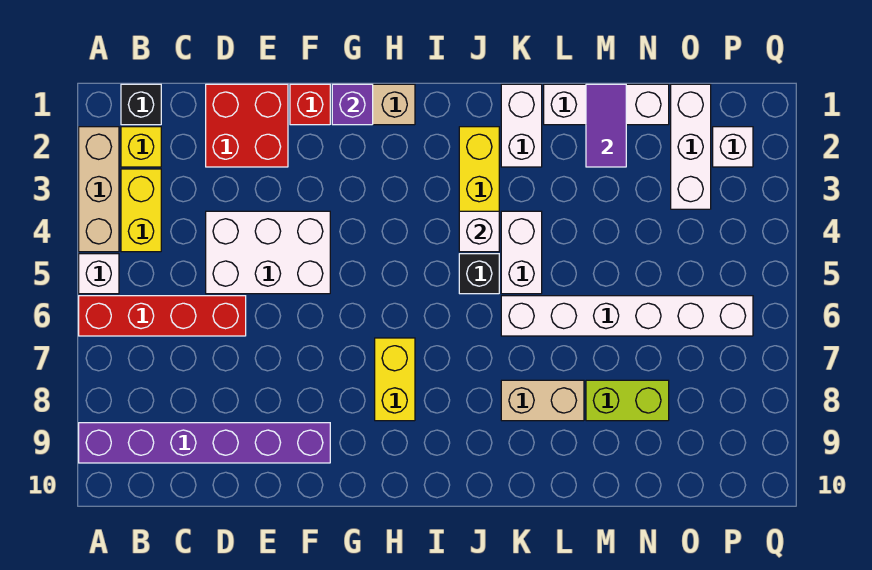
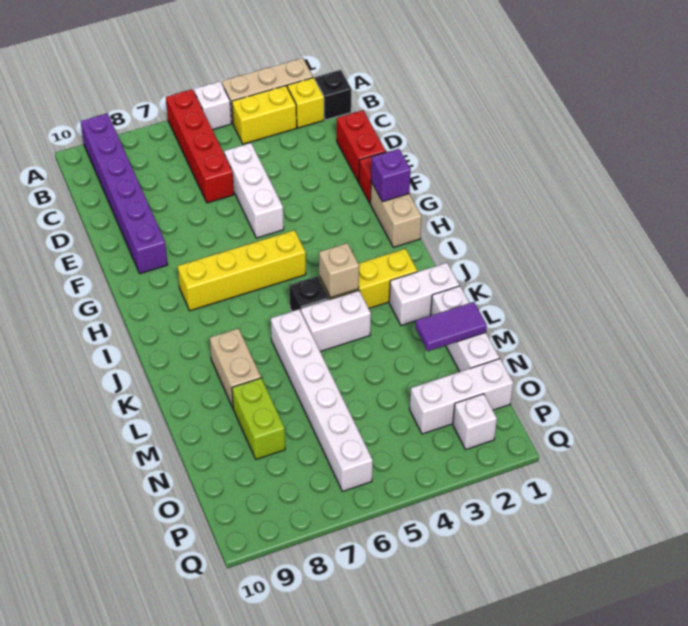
red 2x2 brick [206,84,288,167] -> red 1x2 brick [337,110,386,182]
white 2x3 brick [206,211,330,294] -> white 1x3 brick [224,143,284,238]
yellow 1x2 brick [375,338,415,421] -> yellow 1x4 brick [178,230,306,311]
white 1x1 brick [459,211,499,252] -> tan 1x1 brick [319,243,359,298]

